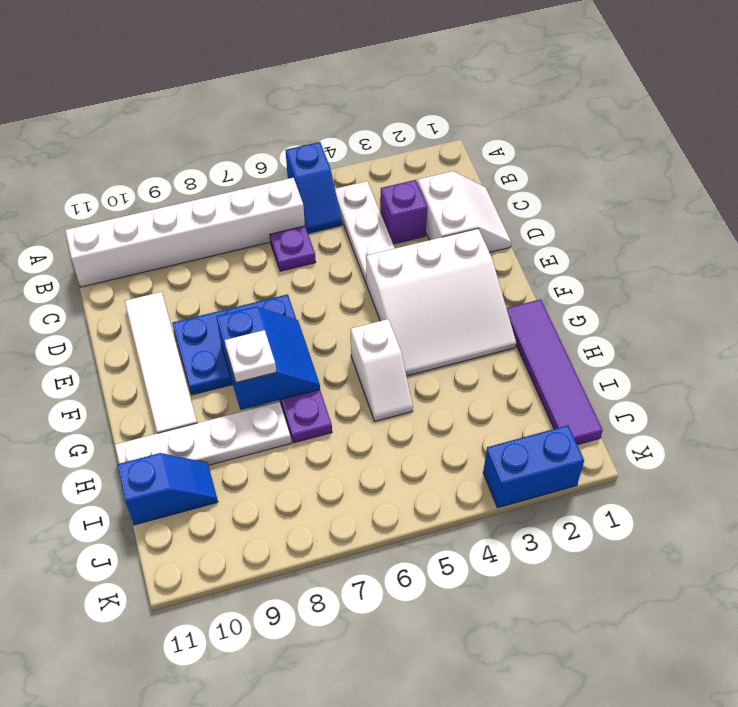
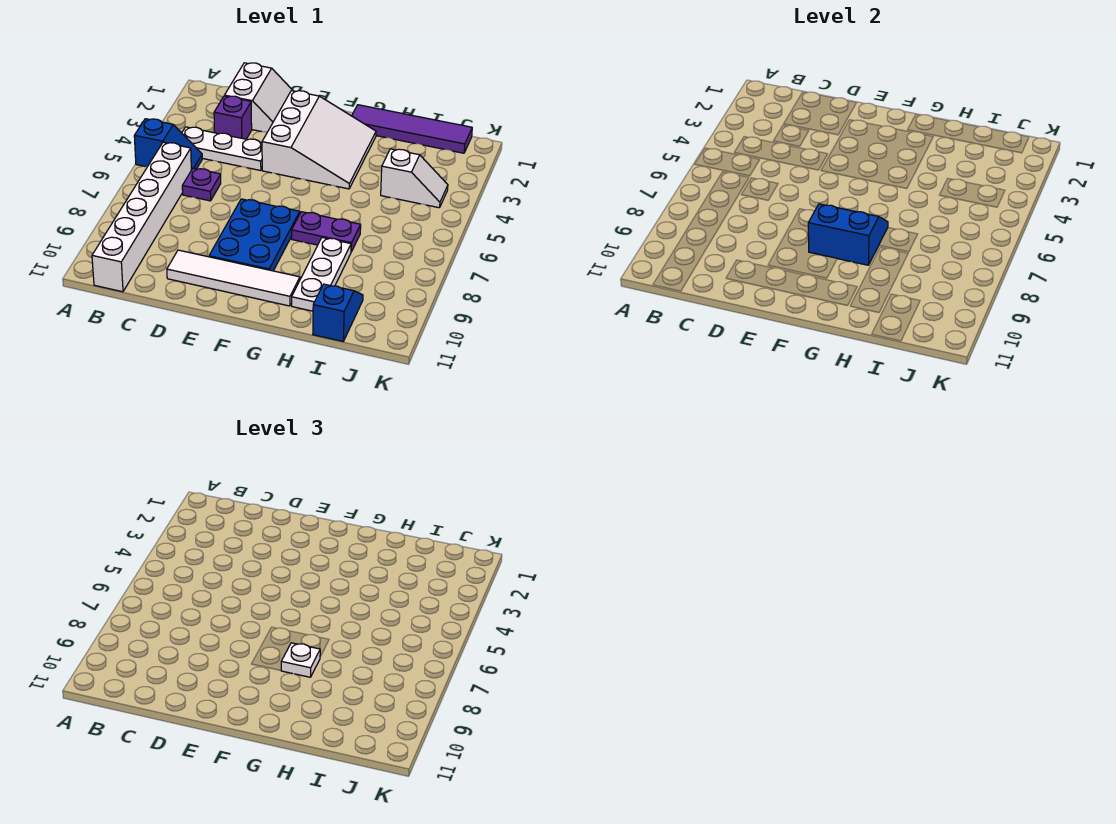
white 2x2 slope [417,171,511,252] -> white 2x2 slope turned to [224,63,293,132]
white 1x2 slope [351,319,413,421] -> white 1x2 slope moved to [381,149,448,208]
white 1x4 plate [115,402,291,465] -> white 1x3 plate [292,238,351,311]
blue 1x2 brick [483,425,584,508] -> none

